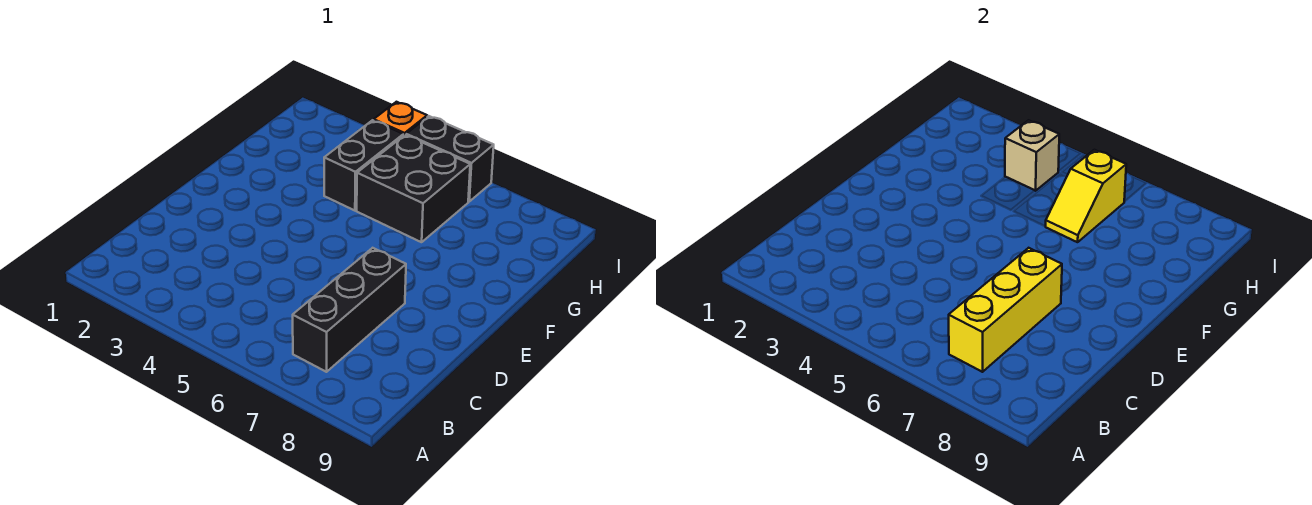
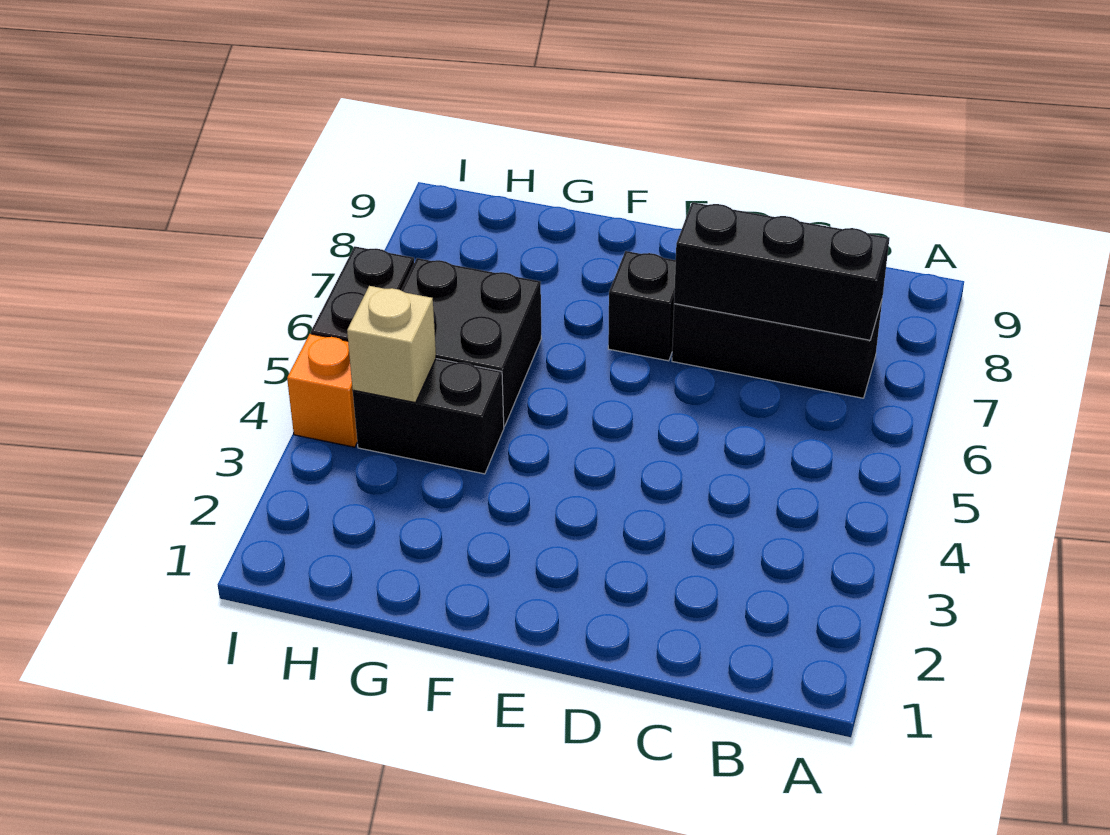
yellow 1x3 brick [949,248,1062,372] -> black 1x3 brick [674,202,889,340]
none -> black 1x1 brick [608,251,676,361]
yellow 1x2 slope [1045,150,1126,242] -> none

